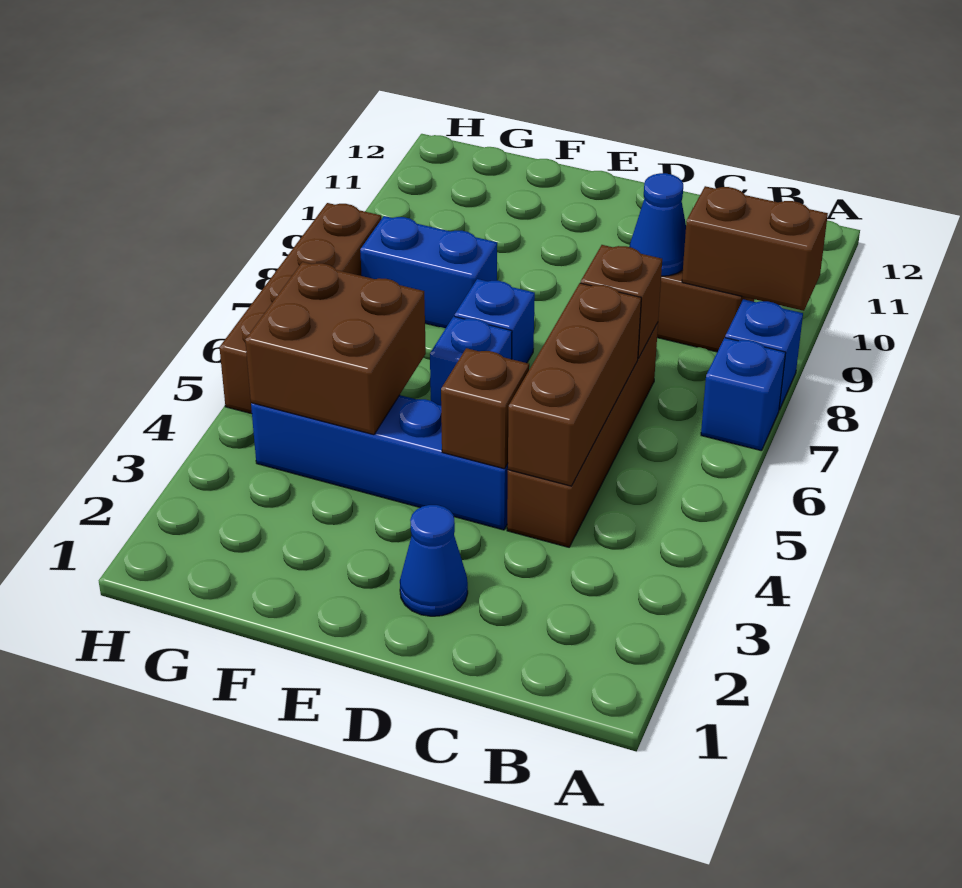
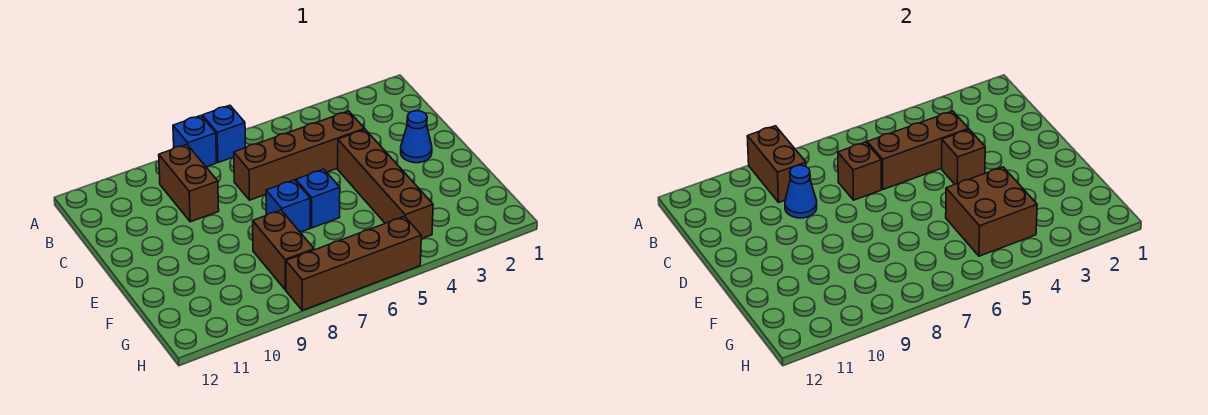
blue 1x4 brick [251,395,508,530] -> brown 1x4 brick [338,129,433,239]
blue 1x2 brick [360,216,497,328] -> brown 1x2 brick [253,210,314,290]

